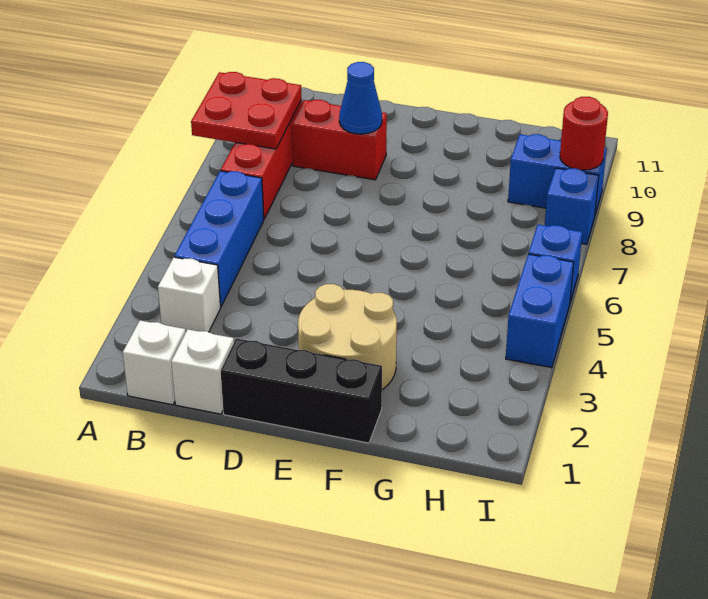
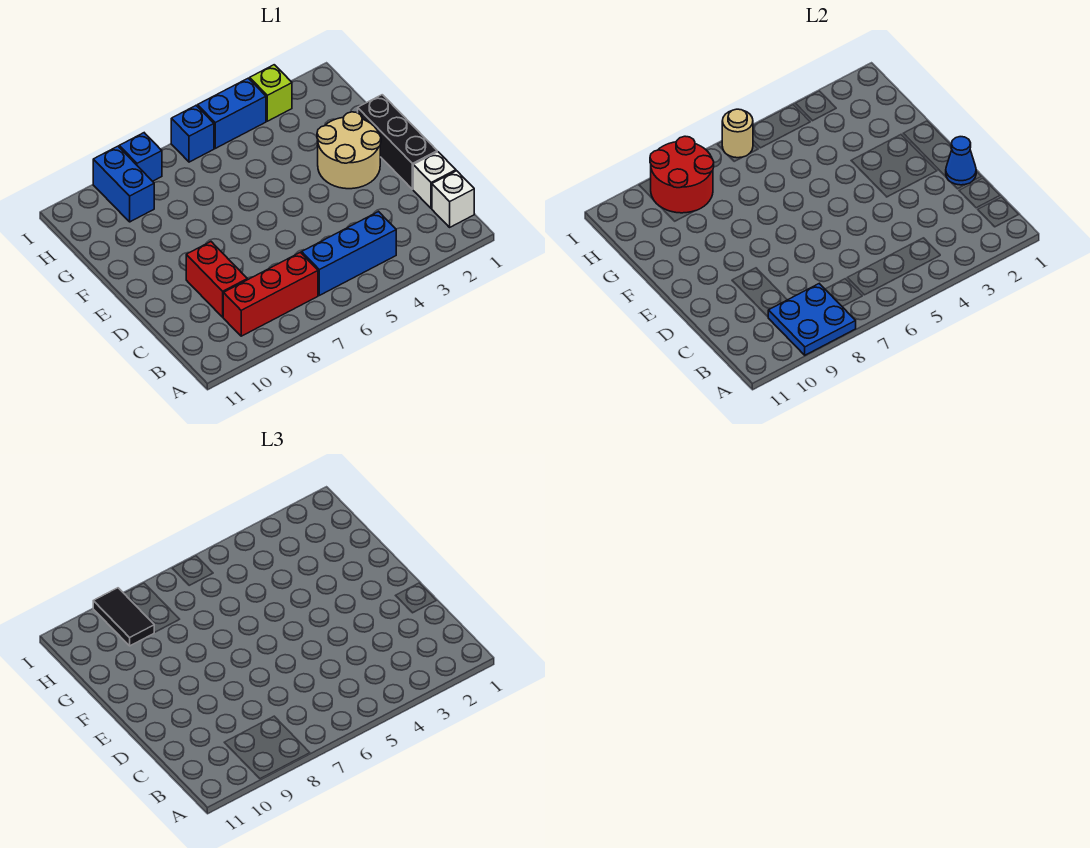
red 2x2 plate [191,72,302,149] -> blue 2x2 plate [768,284,856,355]
white 1x1 brick [158,257,221,332] -> none
blue 1x1 cone [339,62,382,134] -> blue 1x1 cone moved to [946,137,976,185]
none -> black 1x2 tile [93,588,155,646]
none -> lime 1x1 brick [250,65,292,121]
none -> tan 1x1 round brick [722,109,753,158]
red 1x1 round brick [560,97,608,170] -> red 2x2 round brick [650,136,714,213]

